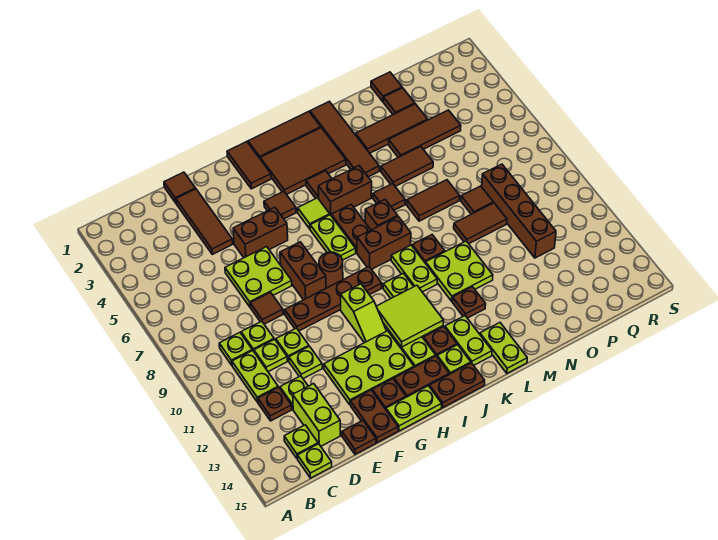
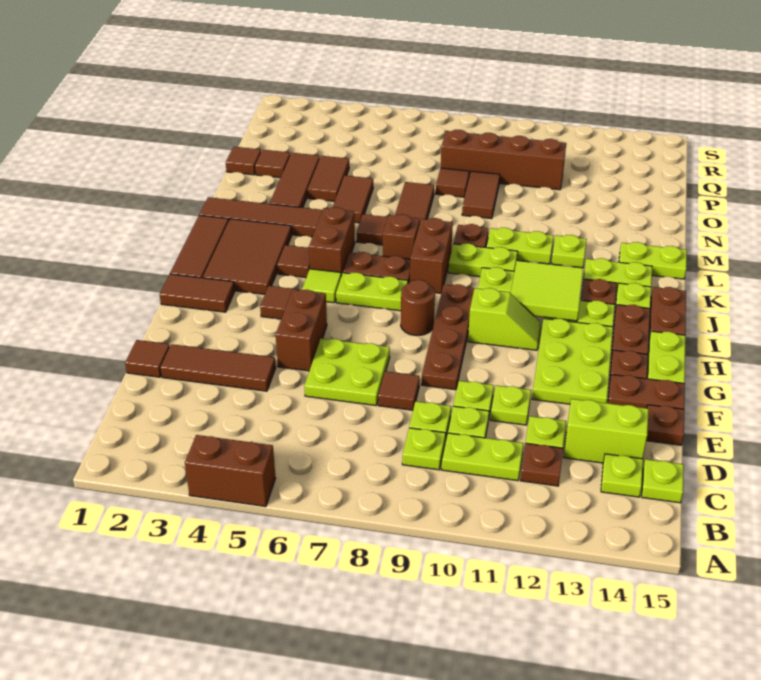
brown 1x2 brick [280,242,326,300] -> brown 1x2 brick moved to [185,435,276,507]
lime 2x2 plate [426,241,493,301] -> lime 1x2 plate [486,228,554,264]
brown 1x1 plate [452,287,486,318] -> lime 1x1 plate [552,235,587,268]
brown 1x3 tile [389,110,461,157] -> brown 1x2 tile [308,156,349,202]

